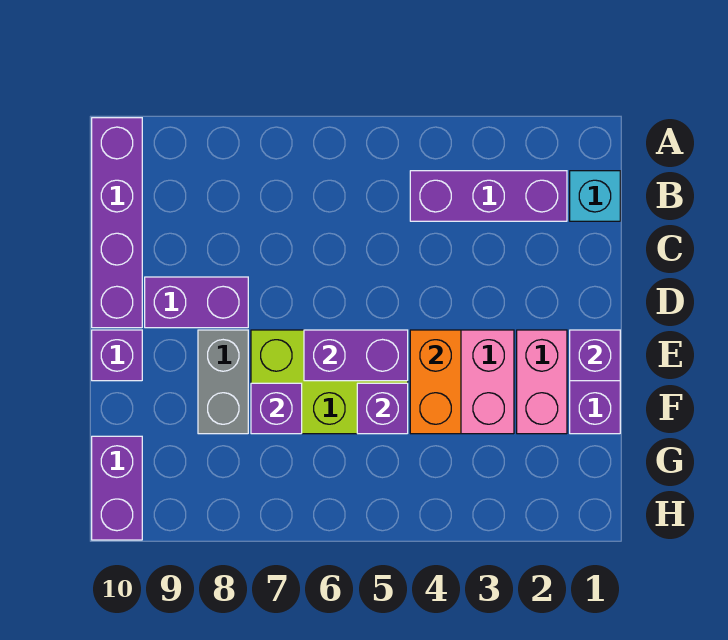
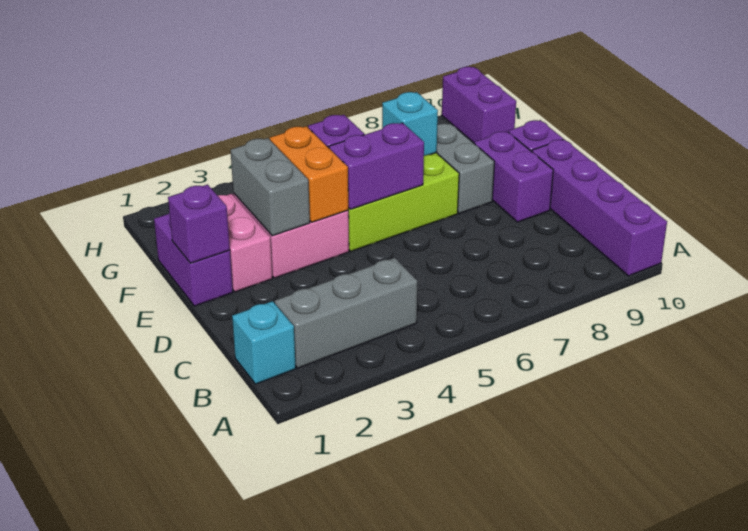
purple 1x3 brick [410,171,567,221] -> grey 1x3 brick [275,258,417,368]
purple 1x2 brick [145,277,248,328] -> purple 1x2 brick turned to [474,131,553,222]
none -> grey 1x2 brick [231,138,310,236]
purple 1x1 brick [251,383,302,434] -> cyan 1x1 brick [382,92,438,156]

